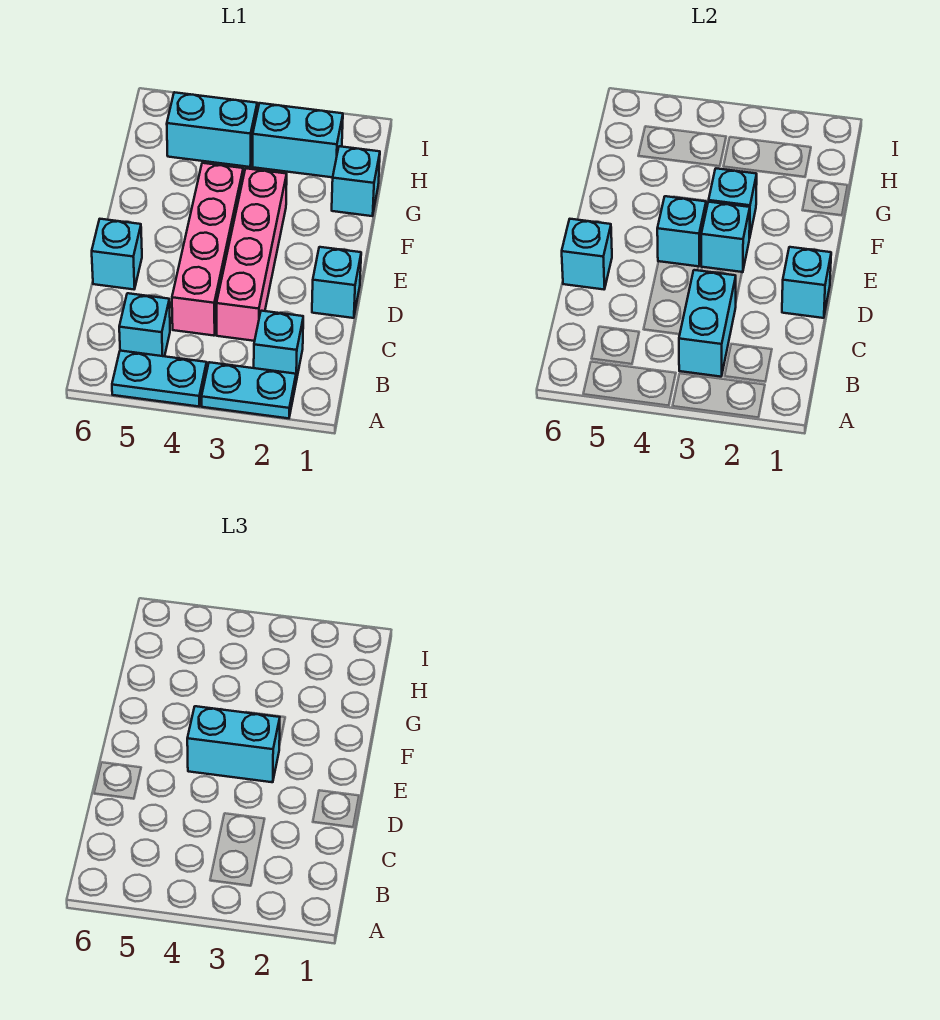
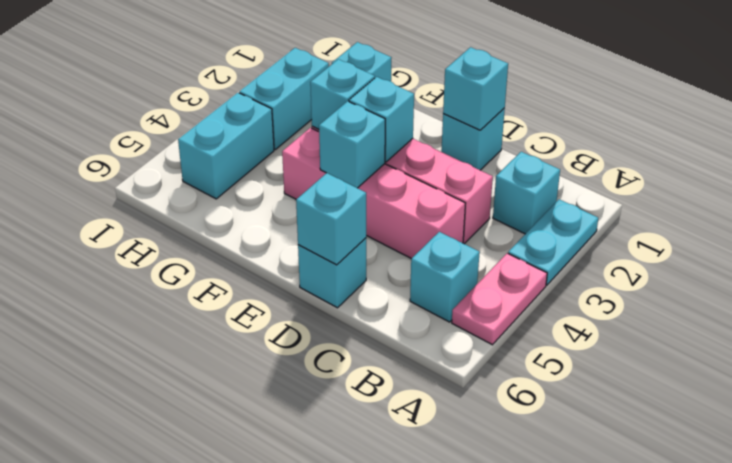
cyan 1x2 plate [112,351,207,406] -> pink 1x2 plate [452,253,547,345]
cyan 1x2 brick [679,270,736,377] -> none
cyan 1x2 brick [187,706,280,782] -> none

